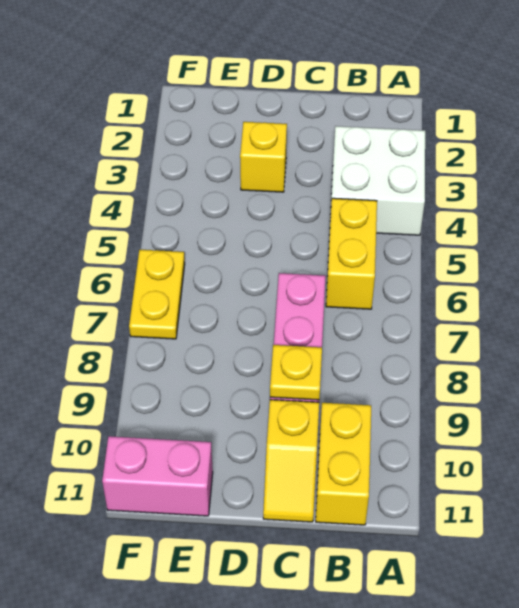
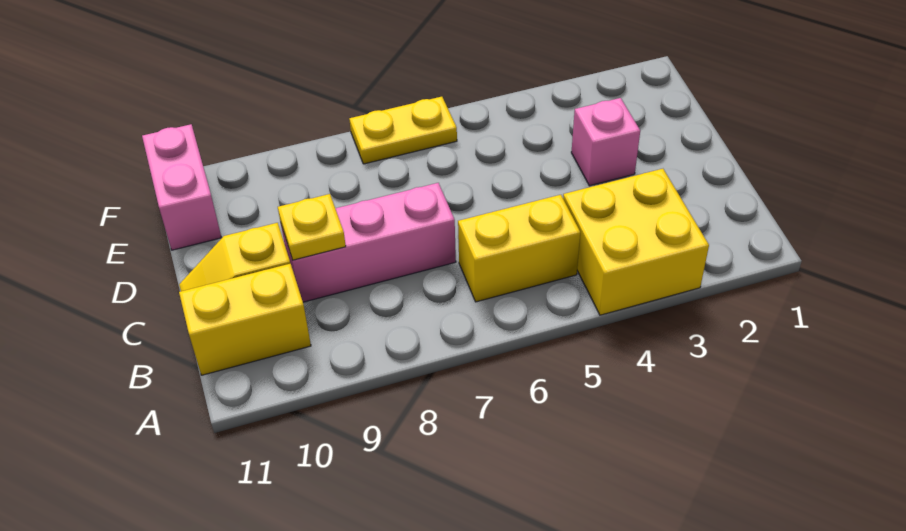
white 2x2 brick [330,126,425,235] -> yellow 2x2 brick [563,169,709,315]
yellow 1x1 brick [240,122,287,192] -> pink 1x1 brick [571,98,640,186]

